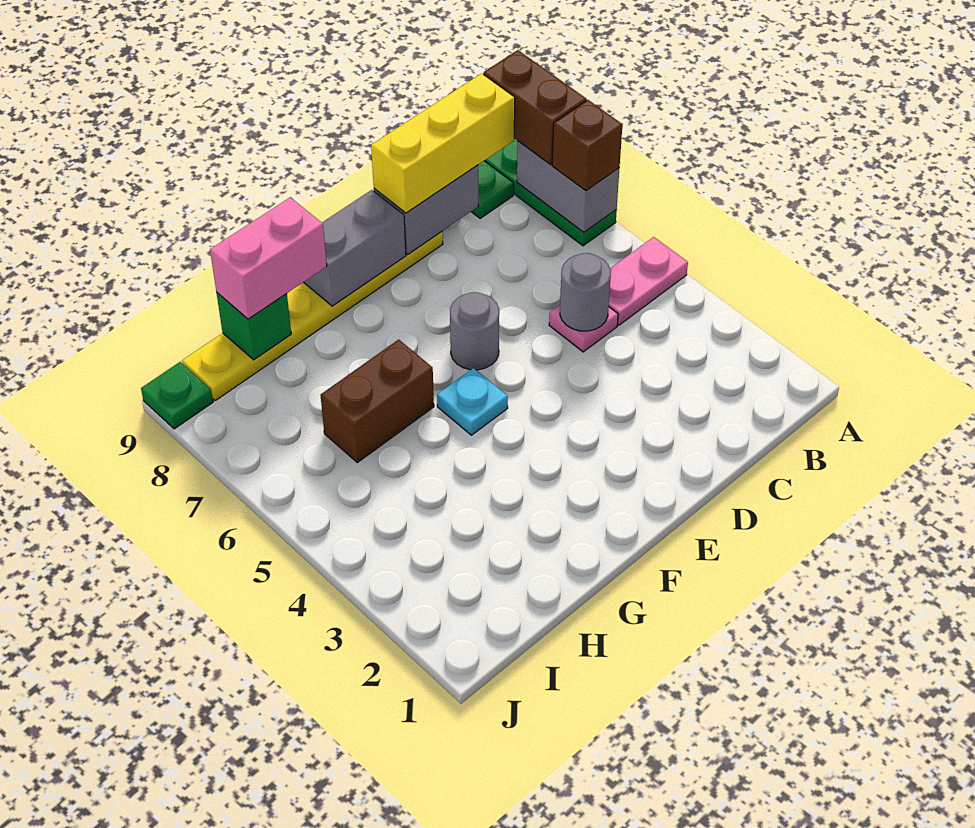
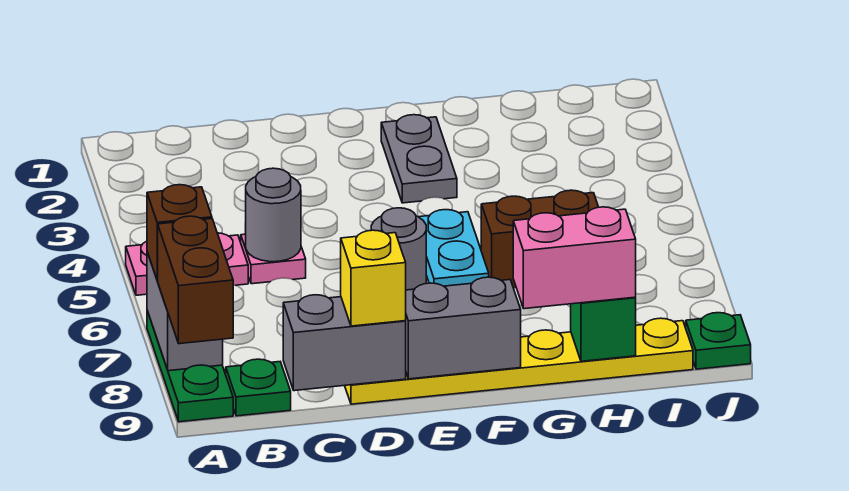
yellow 1x3 brick [371,73,515,213] -> yellow 1x1 brick [341,230,406,326]
none -> grey 1x2 plate [381,115,457,203]
cyan 1x1 plate [437,368,508,435] -> cyan 1x2 plate [419,210,489,286]

